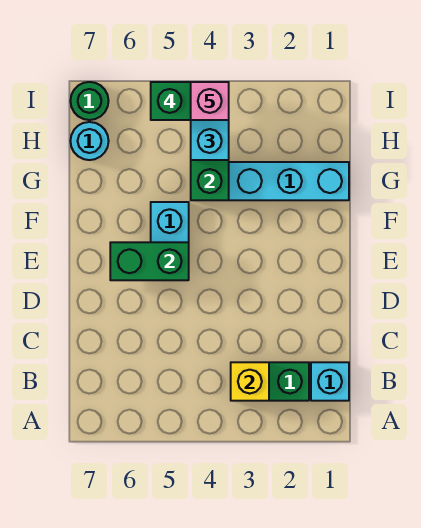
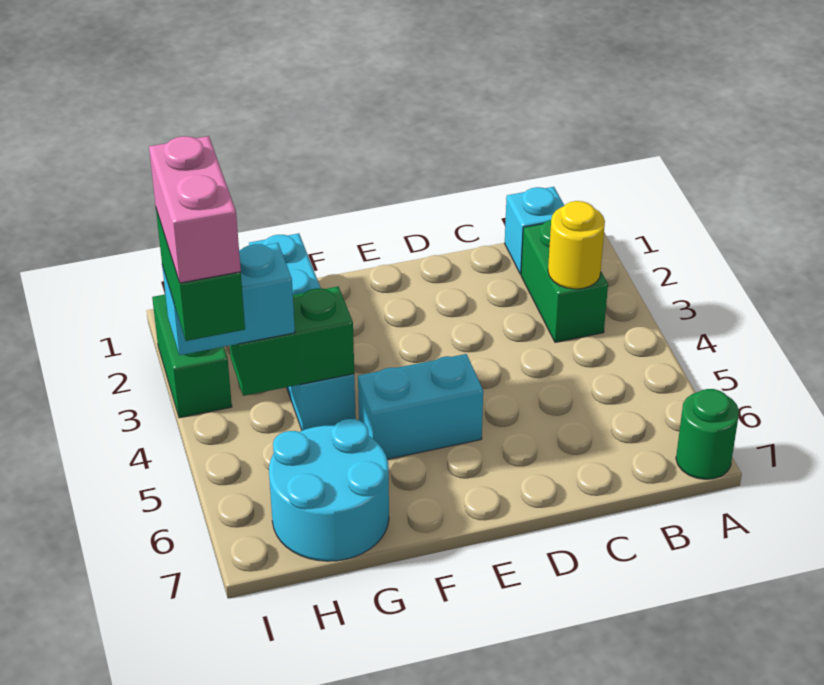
yellow 1x1 brick [231,362,269,401] -> yellow 1x1 round brick [548,201,605,289]
green 1x2 brick [110,242,189,280] -> green 1x2 brick moved to [152,295,232,418]
cyan 1x1 round brick [70,122,109,160] -> cyan 2x2 round brick [269,419,389,561]
pink 1x1 brick [191,82,229,120] -> pink 1x2 brick [149,136,241,283]
green 1x1 round brick [70,82,108,120] -> green 1x1 round brick moved to [676,389,739,479]

